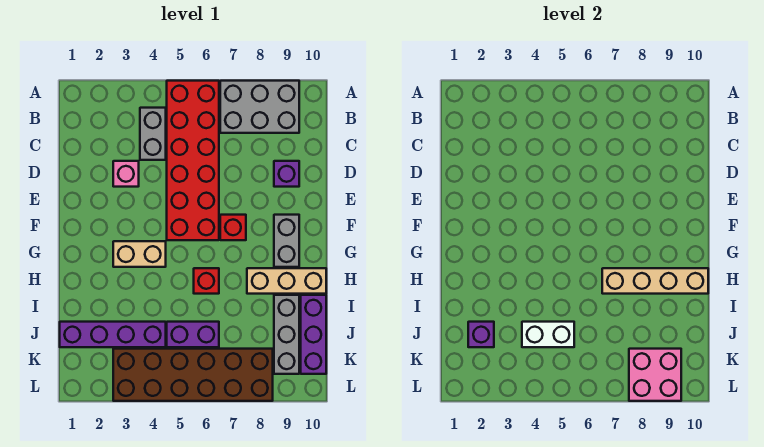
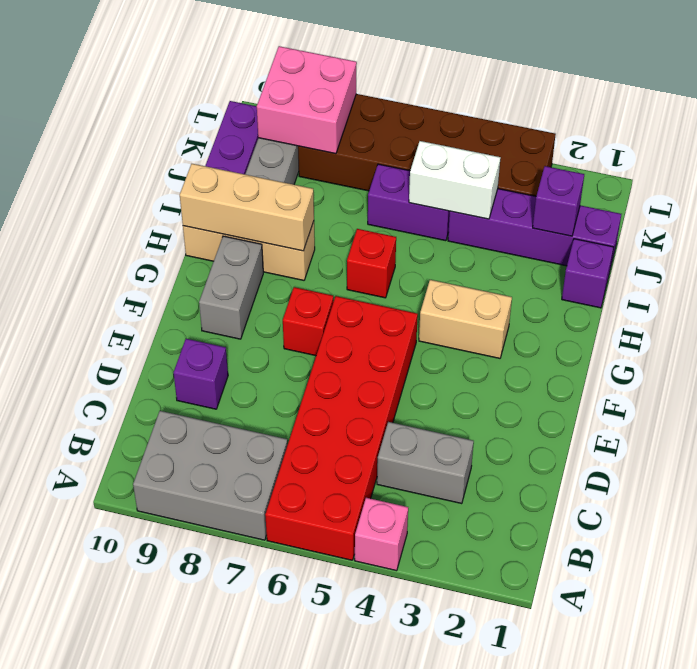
grey 1x2 brick [140,108,166,160] -> grey 1x2 brick turned to [377,422,474,504]
pink 1x1 brick [113,161,139,187] -> pink 1x1 brick moved to [355,498,408,571]
tan 1x4 brick [602,268,708,294] -> tan 1x3 brick [180,164,314,251]
none -> purple 1x1 brick [562,239,614,308]

